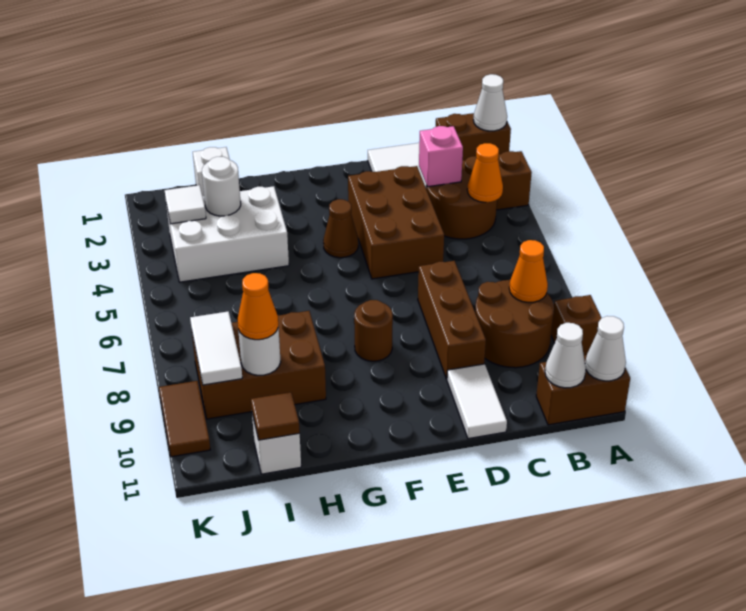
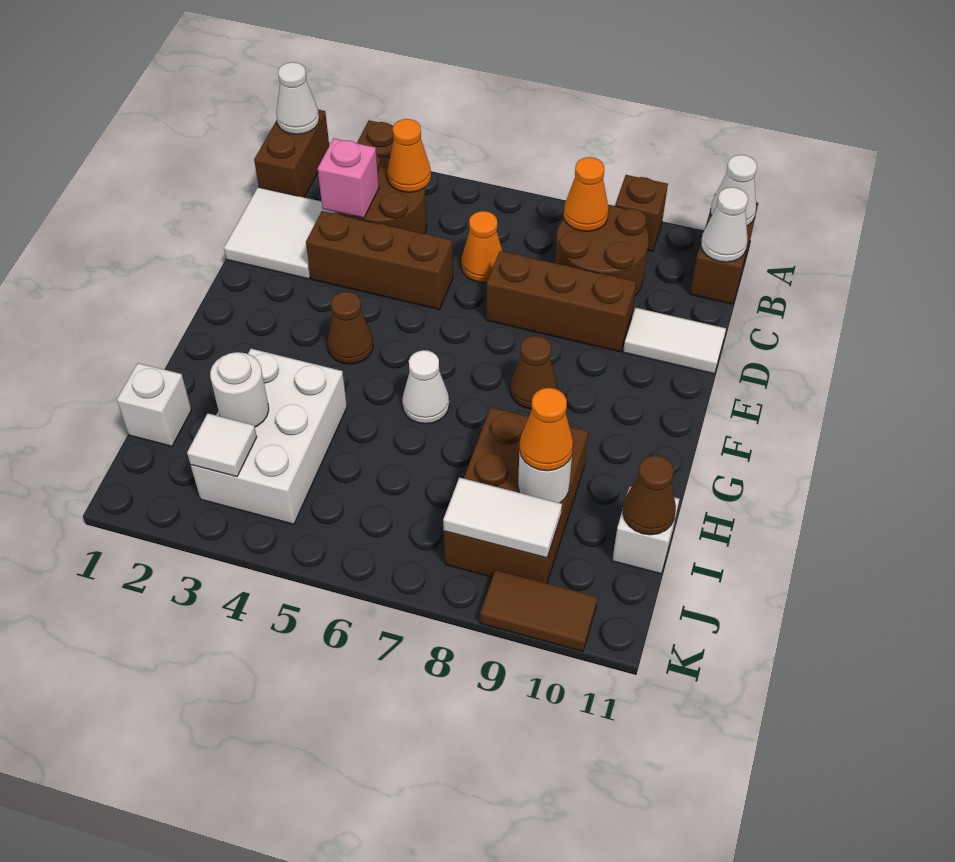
none -> orange 1x1 cone [461,211,502,282]
brown 2x3 brick [348,166,444,279] -> brown 1x3 brick [306,211,453,310]
brown 1x1 round brick [354,300,393,361] -> brown 1x1 cone [510,336,557,409]
none -> white 1x1 cone [402,350,449,424]
brown 1x1 tile [251,392,300,440] -> brown 1x1 cone [623,456,676,535]

